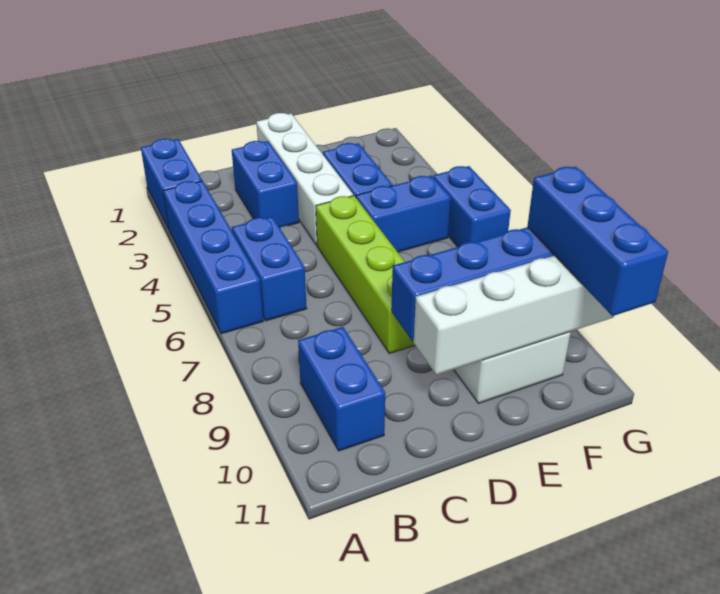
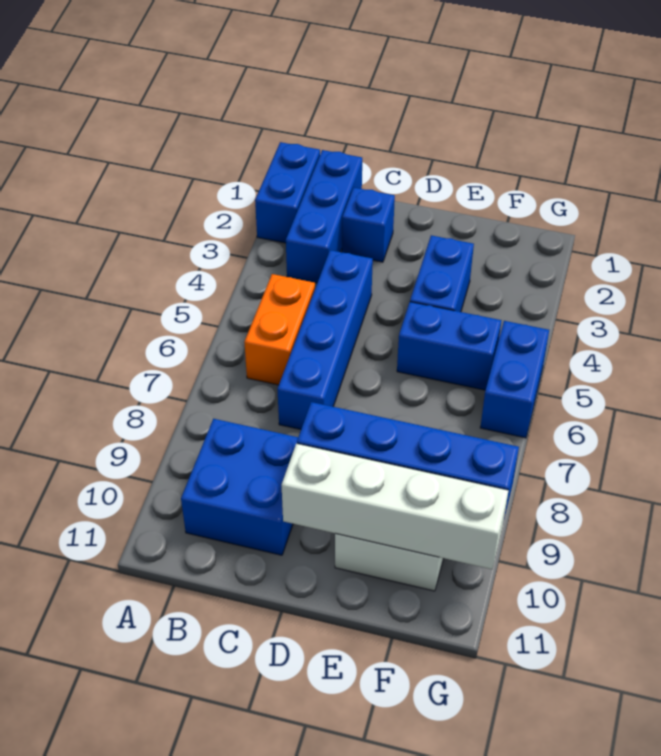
blue 1x4 brick [163,181,263,334] -> blue 1x4 brick moved to [277,250,373,429]
blue 1x2 brick [232,217,307,321] -> orange 1x2 brick [244,274,315,385]
blue 1x2 brick [298,327,385,451] -> blue 2x2 brick [181,419,298,555]
blue 1x2 brick [232,141,299,228] -> blue 1x1 brick [342,188,395,262]
white 1x4 brick [256,113,353,245] -> none
lime 1x4 brick [316,196,415,353] -> none
blue 1x3 brick [527,167,668,316] -> blue 1x3 brick moved to [286,150,362,283]

